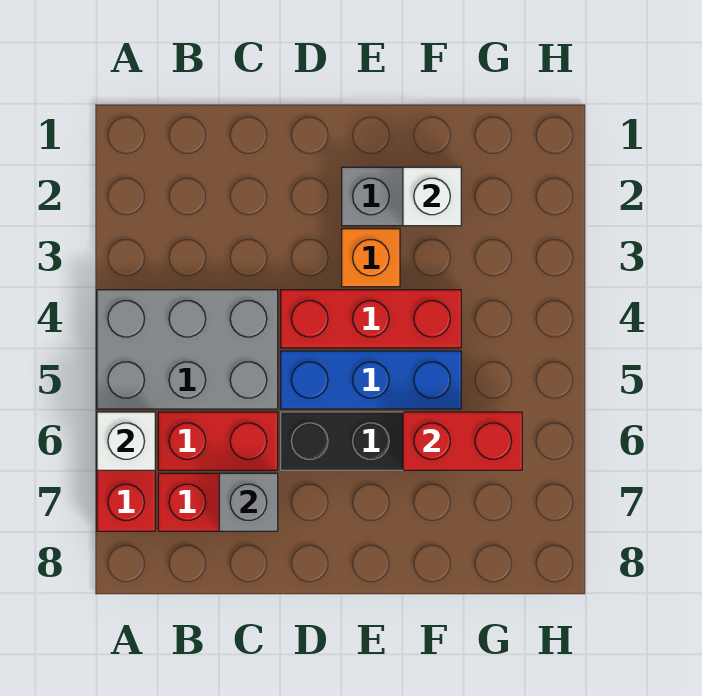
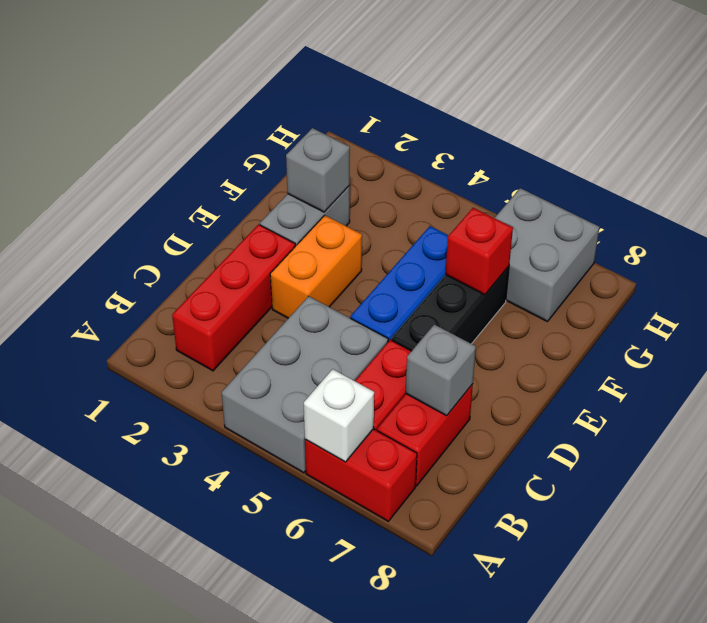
red 1x3 brick [281,290,461,348] -> red 1x3 brick moved to [172,224,295,371]
orange 1x1 brick [342,229,400,287] -> orange 1x2 brick [270,215,362,318]
white 1x1 brick [403,167,461,226] -> grey 1x1 brick [286,128,350,212]
red 1x2 brick [403,412,522,470] -> red 1x1 brick [446,208,513,295]
none -> grey 2x2 brick [495,188,599,322]

